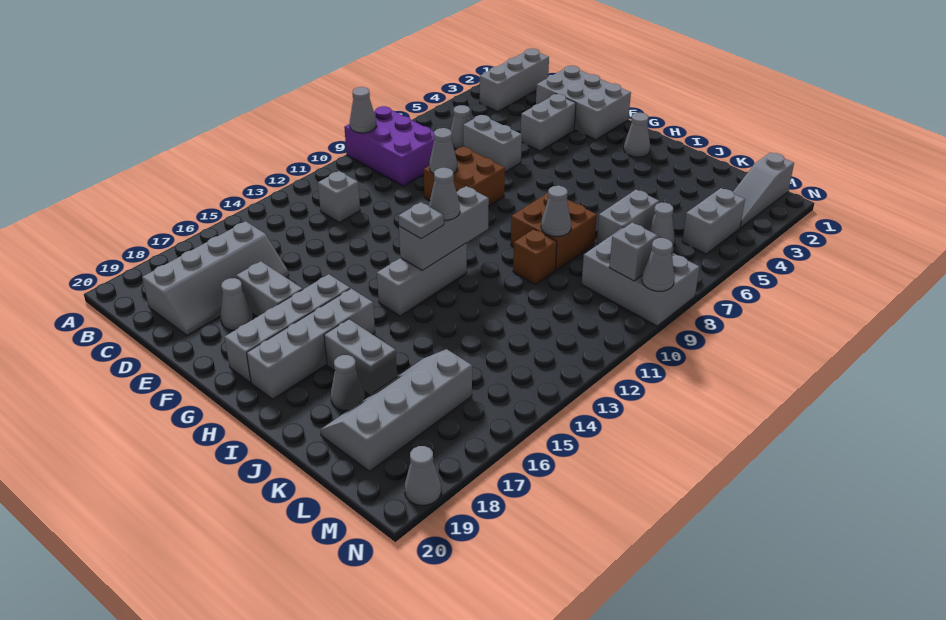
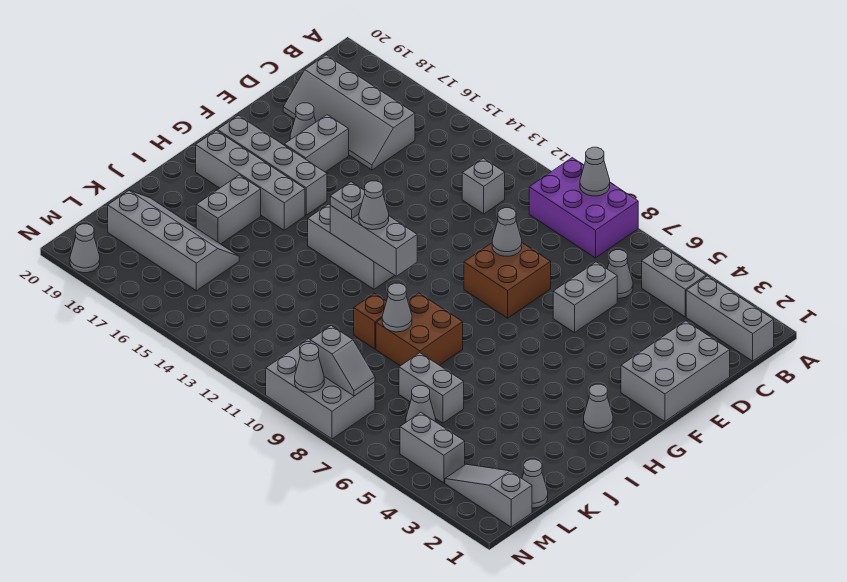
purple 2x3 brick [344,106,434,186] -> purple 2x3 brick turned to [529,158,638,258]
grey 1x2 brick [521,94,576,151] -> grey 1x2 brick moved to [642,246,706,317]
grey 1x1 cone [331,355,365,411] -> grey 1x1 cone moved to [522,459,548,508]
grey 2x3 brick [582,227,699,326] -> grey 2x3 brick turned to [266,339,375,439]

